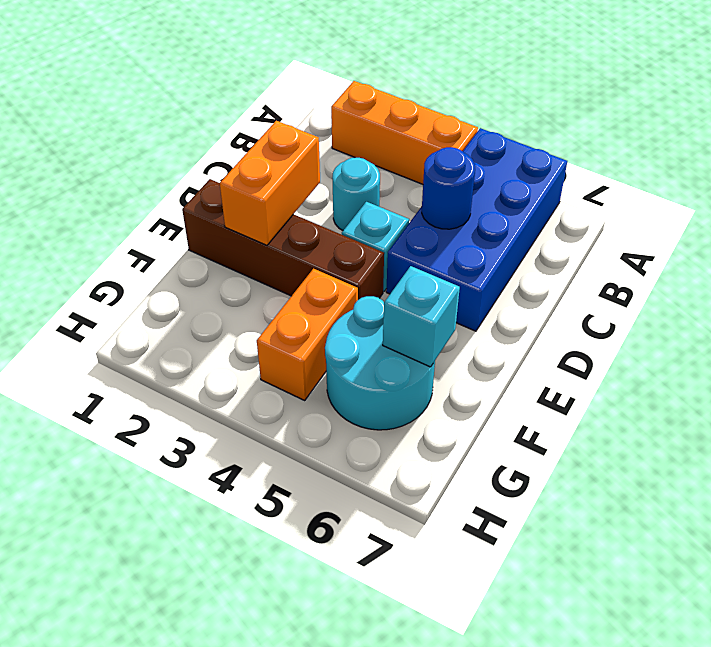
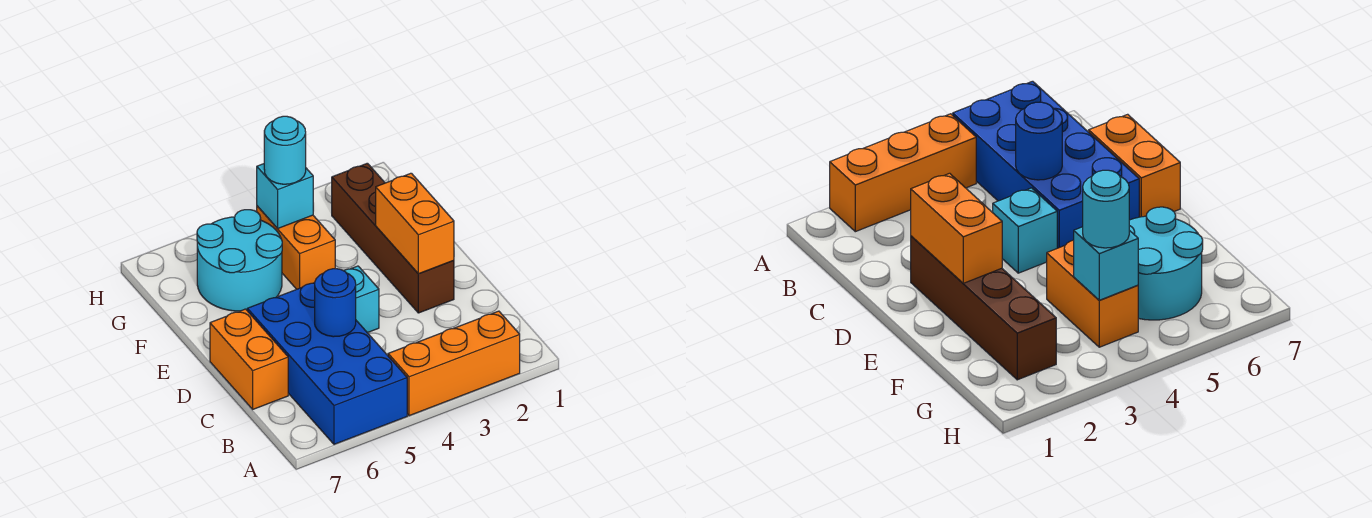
cyan 1x1 round brick [332,158,380,230] -> cyan 1x1 round brick moved to [264,116,306,184]
none -> orange 1x2 brick [210,309,288,409]
brown 1x4 brick [182,179,384,300] -> brown 1x4 brick turned to [332,163,454,313]
cyan 1x1 brick [383,266,460,367] -> cyan 1x1 brick moved to [257,164,313,229]

